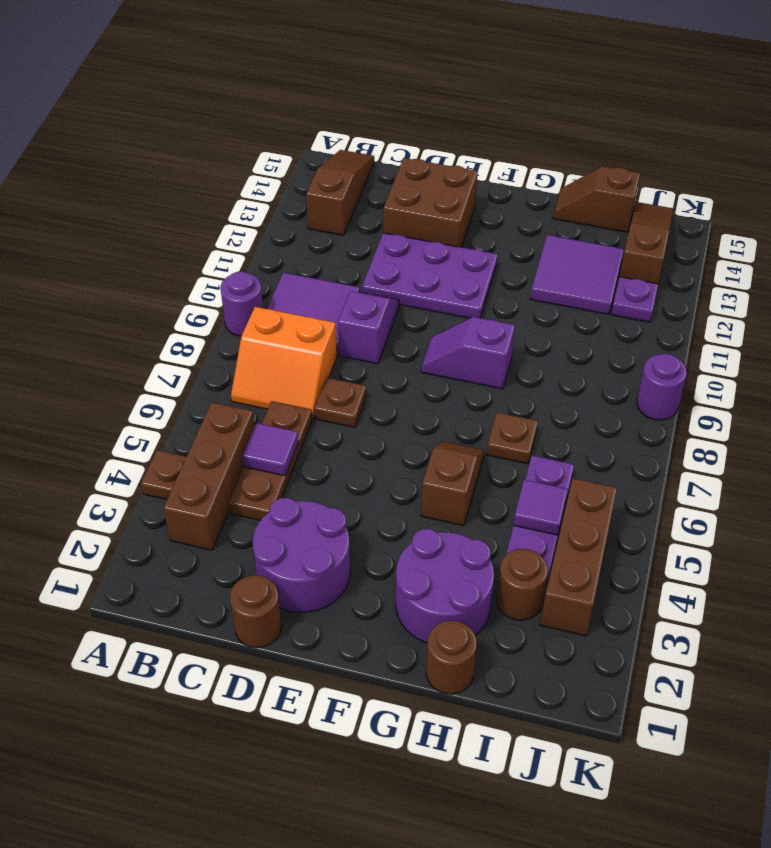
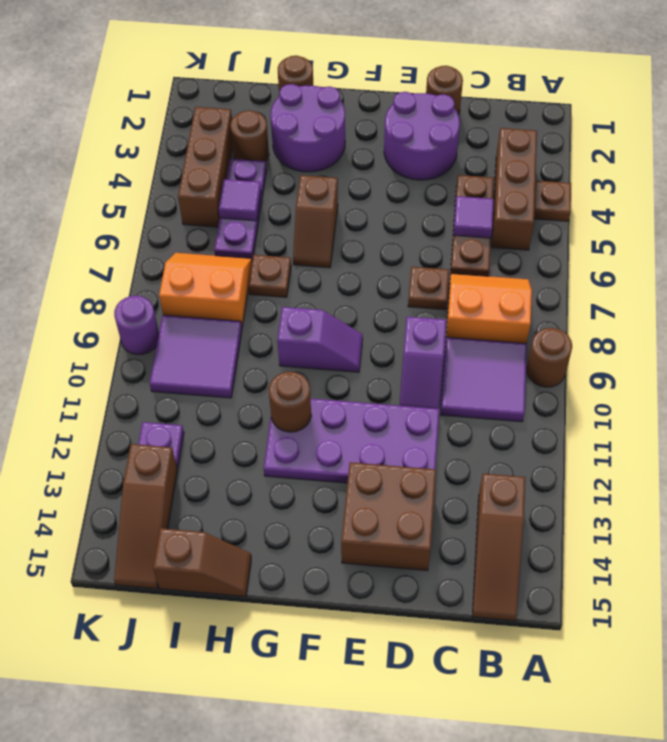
purple 1x1 round brick [220,272,263,336] -> brown 1x1 round brick [527,328,572,387]
purple 2x3 plate [362,233,498,318] -> purple 2x4 plate [264,398,439,483]
none -> brown 1x1 round brick [269,372,311,432]
purple 2x2 tile [531,235,624,314] -> purple 2x2 tile moved to [150,315,242,398]
none -> orange 2x2 slope [159,253,252,327]

